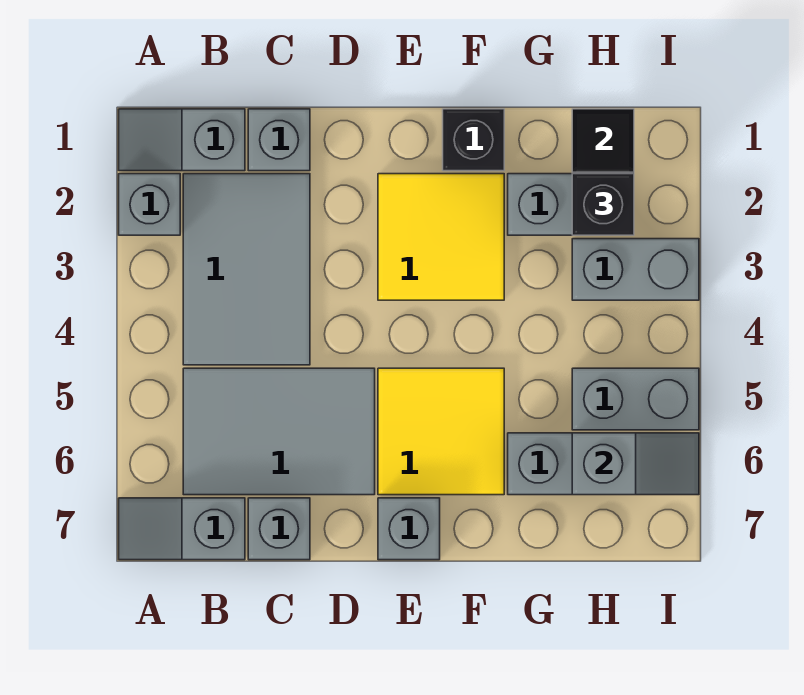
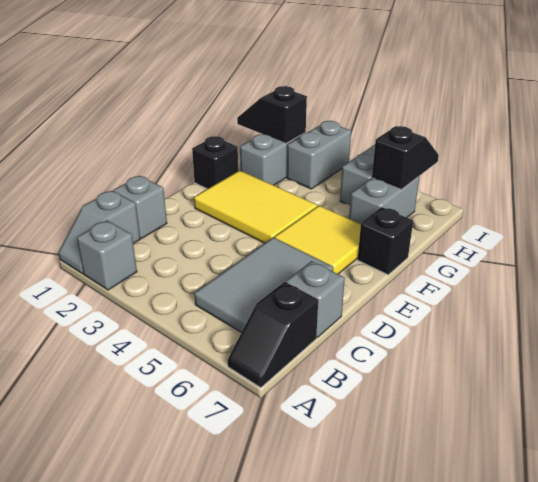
grey 1x2 slope [119,498,245,560] -> black 1x2 slope [228,282,318,388]
grey 2x3 tile [183,174,310,365] -> none
yellow 2x2 tile [378,174,504,300] -> yellow 2x3 tile [194,170,317,243]
grey 1x1 brick [378,498,440,560] -> none
black 1x1 brick [572,174,634,235] -> black 1x1 brick moved to [358,207,413,275]
grey 1x2 slope [572,433,699,495] -> black 1x2 slope [372,126,439,189]

